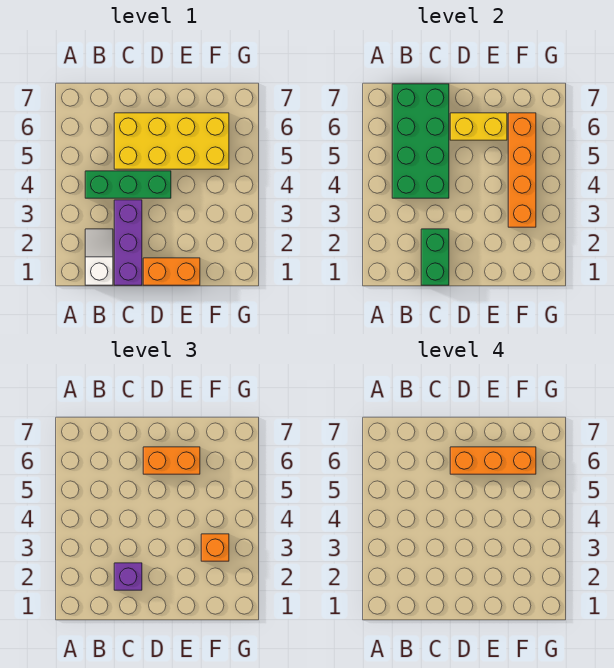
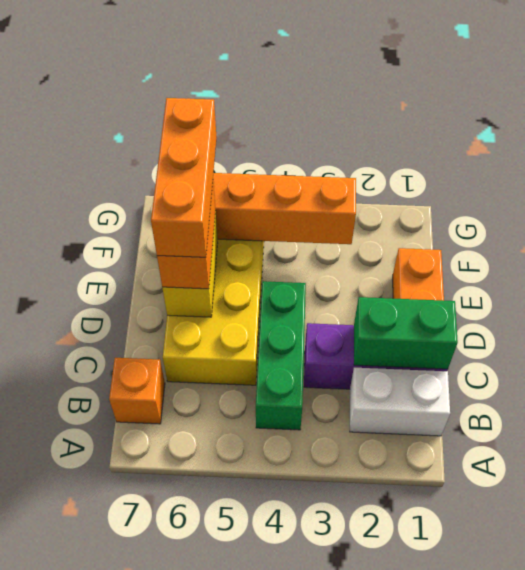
white 1x2 slope [85,229,113,285] -> white 1x2 brick [350,368,450,436]
green 2x4 brick [392,84,449,198] -> none
purple 1x1 brick [114,563,142,590] -> none
orange 1x1 brick [201,534,229,561] -> orange 1x1 brick moved to [109,358,165,424]

